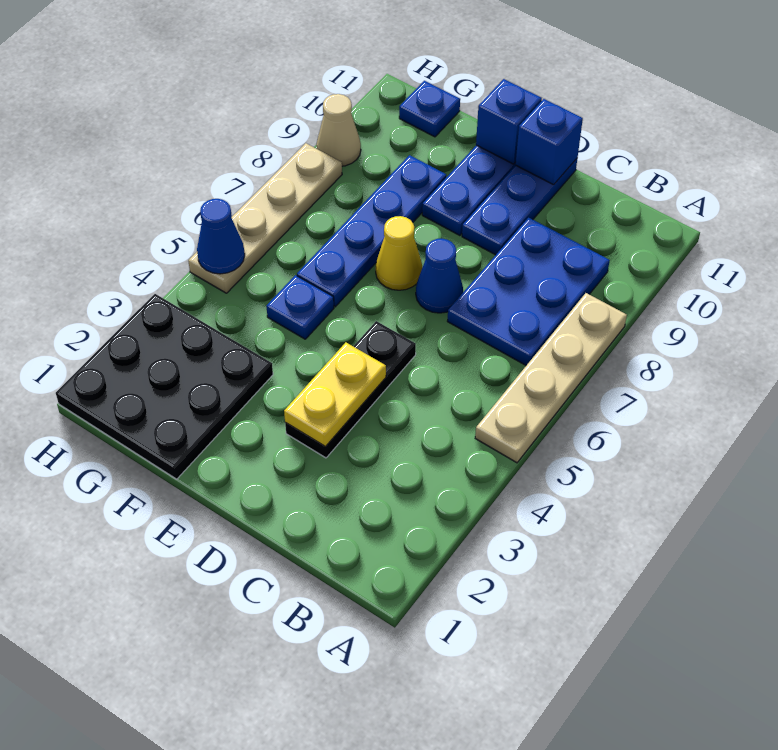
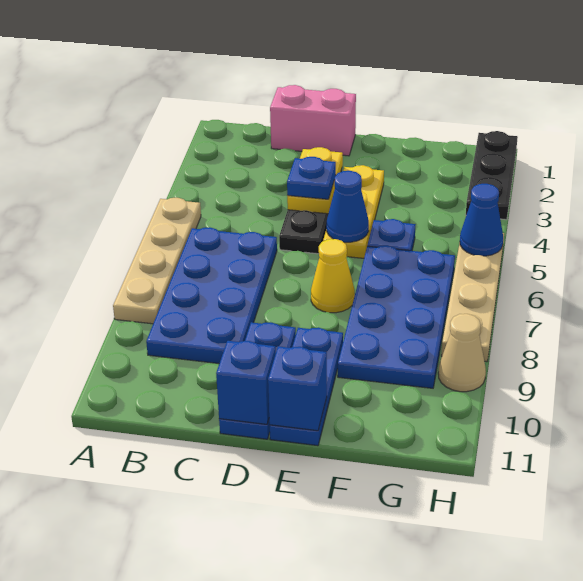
blue 2x3 plate [447,218,610,365] -> blue 2x4 plate [146,227,277,363]
none -> pink 1x2 brick [270,85,356,156]
blue 1x1 cone [416,239,463,313] -> blue 1x1 cone moved to [327,171,369,242]
none -> yellow 1x3 plate [323,165,384,258]
black 3x3 plate [56,294,273,479] -> black 1x3 plate [466,131,518,220]
blue 1x4 plate [297,155,446,307] -> blue 2x4 plate [338,246,455,388]
blue 1x1 plate [399,81,460,137] -> blue 1x1 plate moved to [287,157,336,199]

